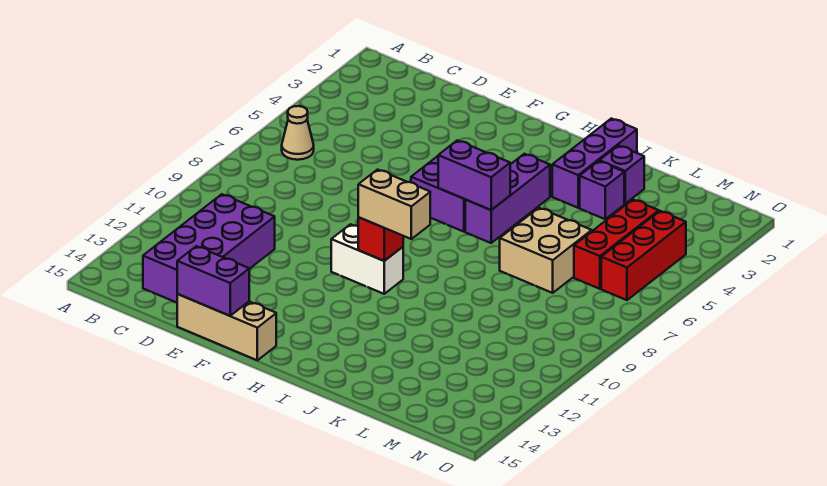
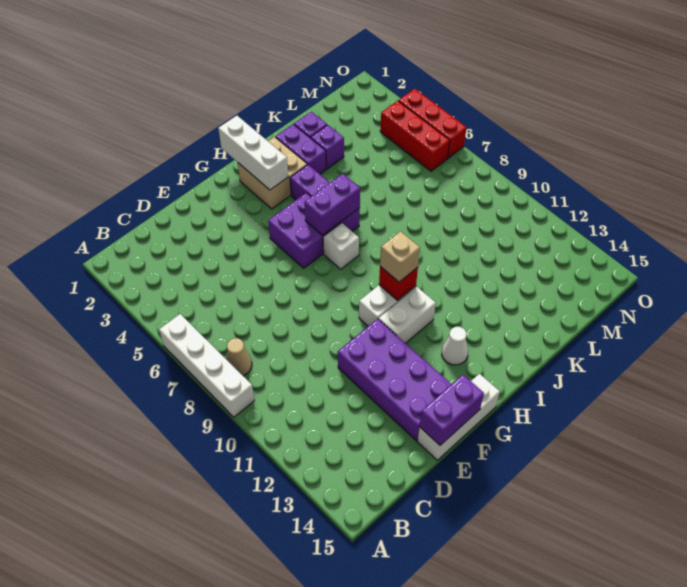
none -> white 1x4 brick [159,314,254,417]
tan 1x1 cone [282,106,314,160] -> tan 1x1 cone moved to [226,338,252,376]
purple 2x4 brick [143,194,275,303] -> purple 2x4 brick moved to [338,319,451,441]
tan 1x3 brick [177,294,276,360] -> white 1x3 brick [417,374,500,460]
none -> white 1x2 brick [379,287,436,343]
none -> white 1x3 brick [218,116,288,190]
none -> white 1x1 brick [323,223,359,269]
tan 1x2 brick [358,170,430,239] -> tan 1x1 brick [380,231,420,282]
none -> white 1x1 cone [442,327,468,365]
purple 1x3 brick [552,119,637,208] -> purple 1x2 brick [276,124,326,174]
tan 2x2 brick [500,208,592,293] -> tan 2x2 brick moved to [238,137,307,209]
red 1x3 brick [574,200,659,289] -> red 1x3 brick moved to [399,89,467,158]

